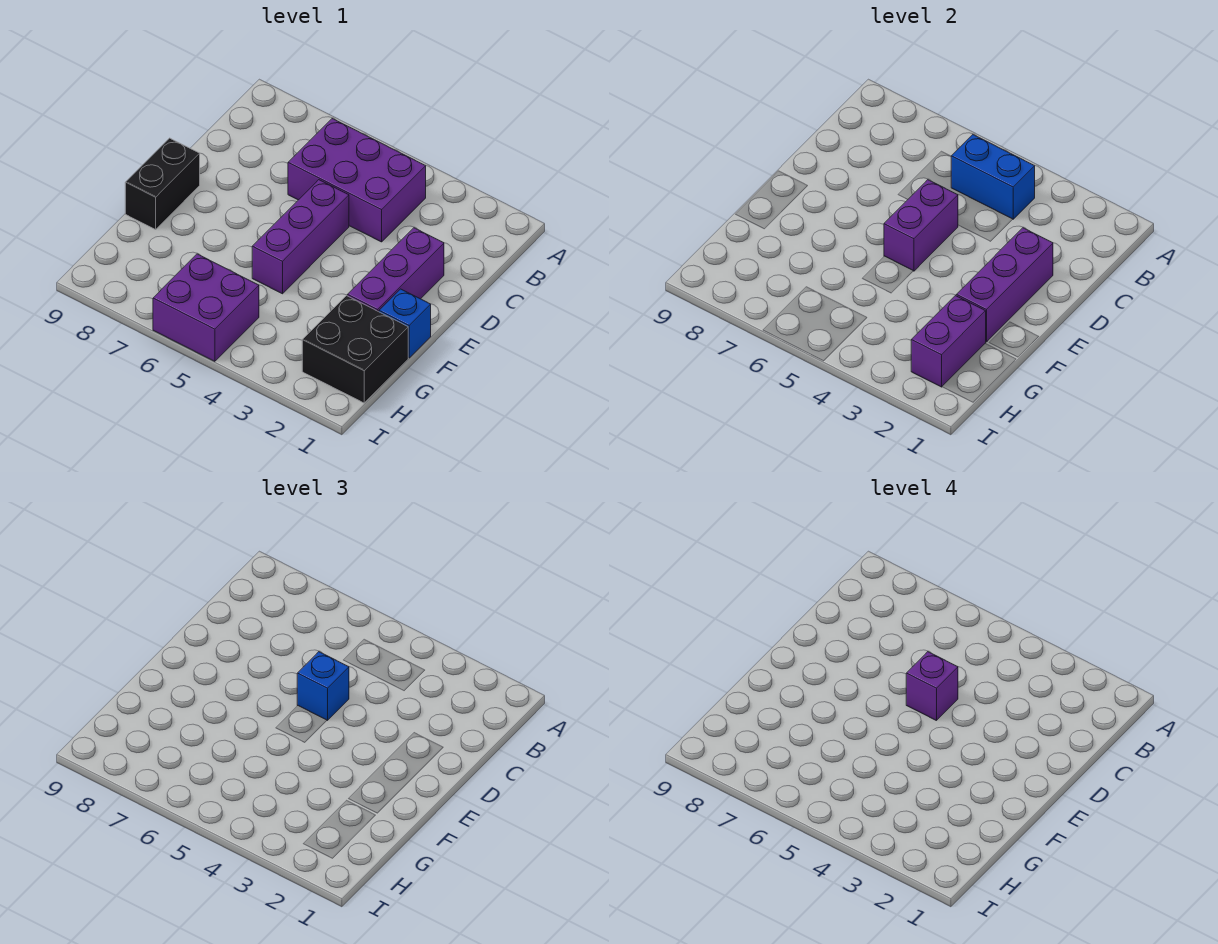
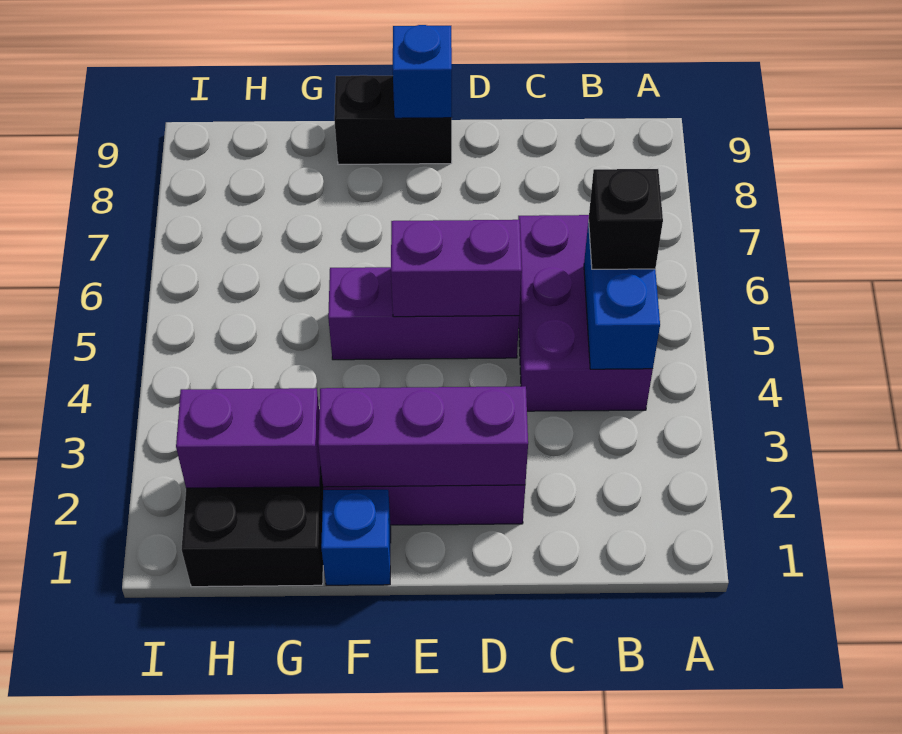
none -> black 1x1 brick [589,169,663,269]
blue 1x1 brick [297,652,349,721] -> blue 1x1 brick moved to [393,25,452,118]
purple 1x1 brick [906,652,958,721] -> none
purple 2x2 brick [153,254,259,361] -> none

